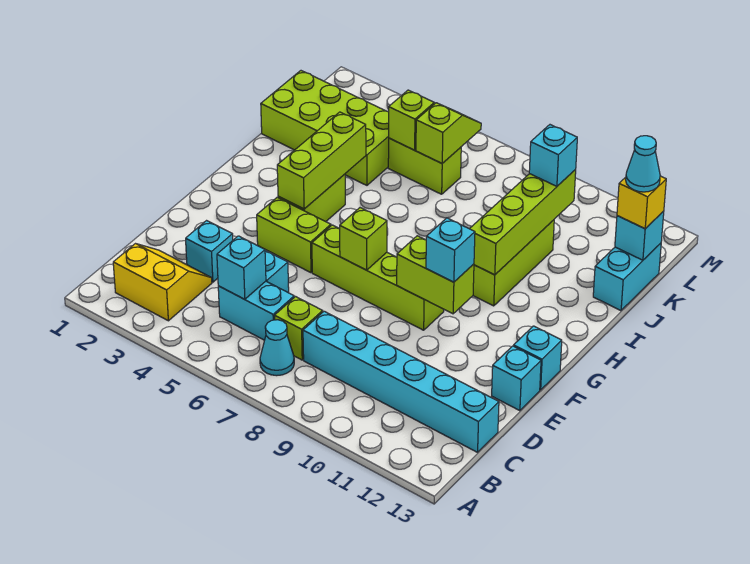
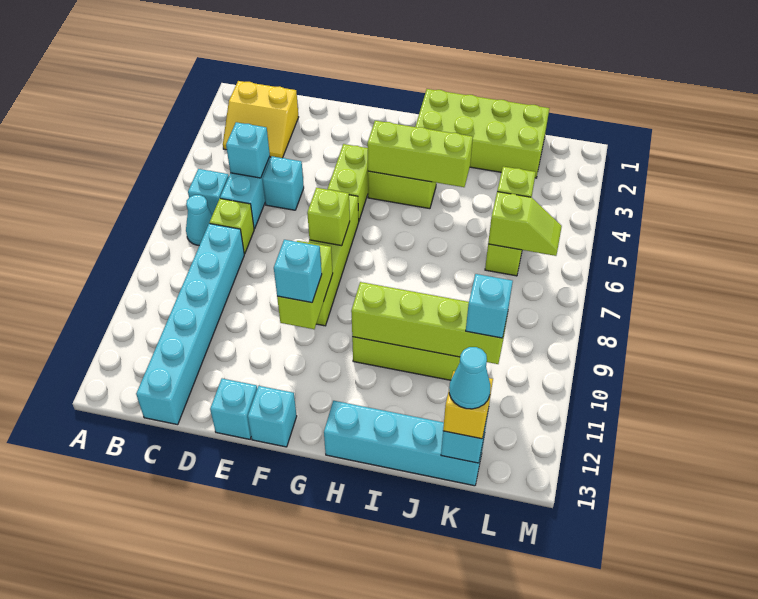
yellow 2x2 slope [113,244,212,321] -> yellow 2x2 slope turned to [223,81,299,158]
cyan 1x1 brick [186,221,233,282] -> cyan 1x1 brick moved to [188,169,229,215]
lime 2x4 brick [261,71,389,185] -> lime 2x4 brick turned to [415,89,549,178]
cyan 1x2 brick [593,243,661,311] -> cyan 1x4 brick [324,401,484,486]

